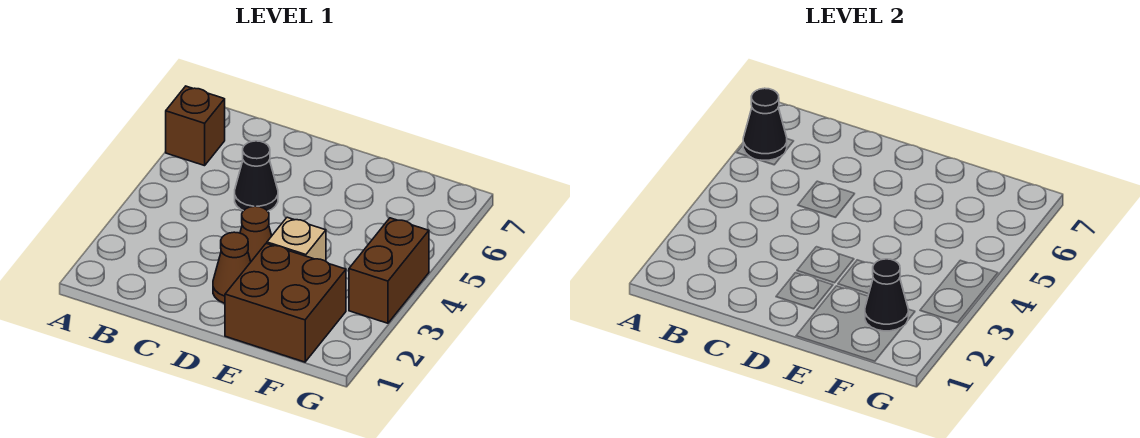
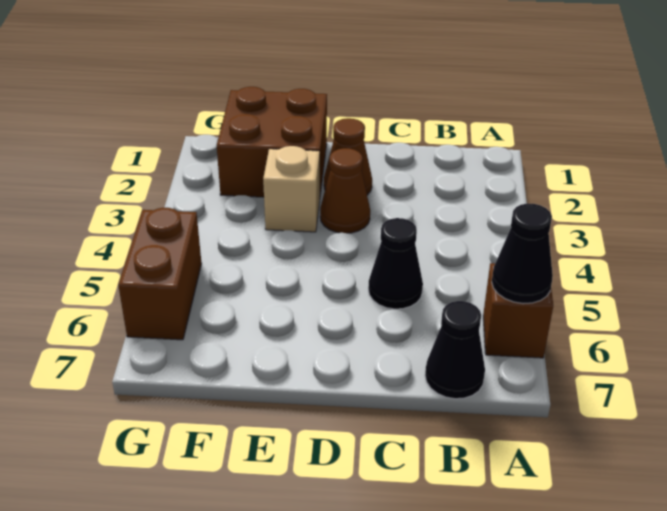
black 1x1 cone [865,259,908,331] -> black 1x1 cone moved to [425,301,485,399]
brown 1x2 brick [349,218,429,323] -> brown 1x2 brick moved to [118,208,202,340]

